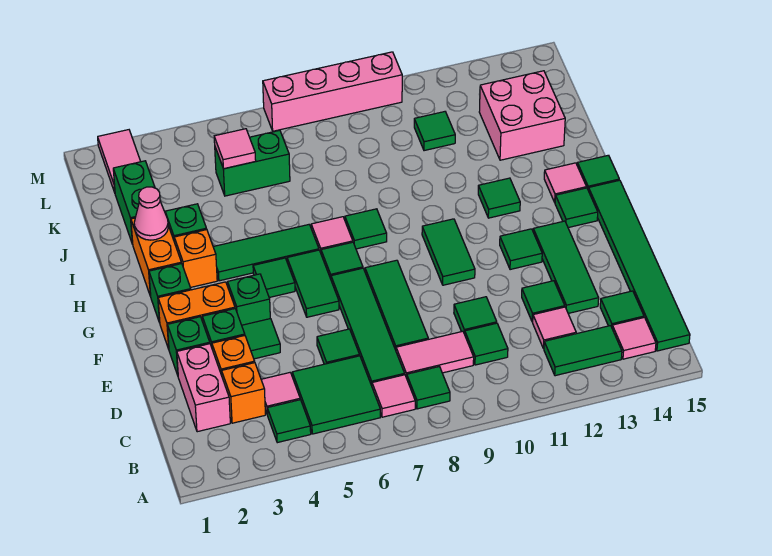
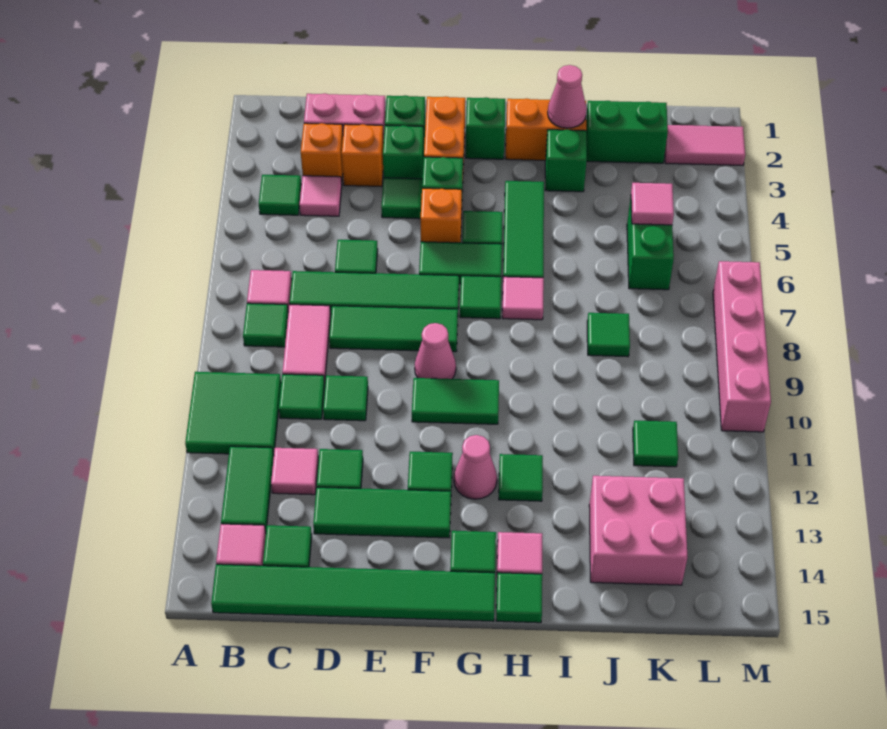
green 2x2 tile [292,356,380,434] -> green 2x2 tile moved to [185,372,281,455]
none -> pink 1x1 cone [415,323,456,379]
none -> pink 1x1 cone [454,435,497,499]
orange 1x1 brick [174,230,217,288] -> orange 1x1 brick moved to [420,188,462,243]
green 1x1 tile [345,209,387,249] -> green 1x1 tile moved to [587,313,630,357]

